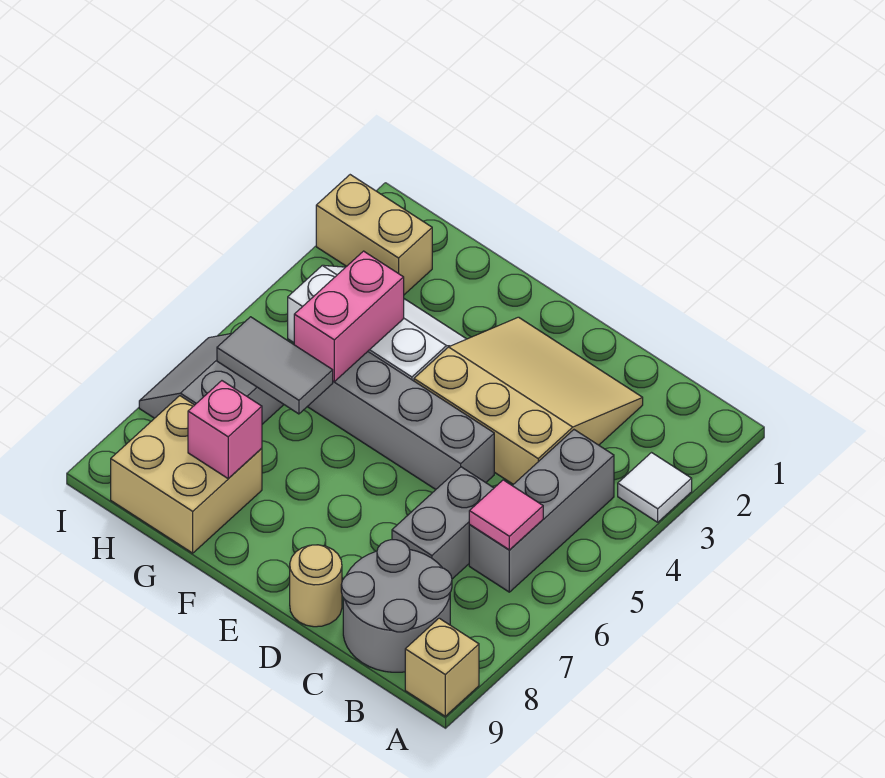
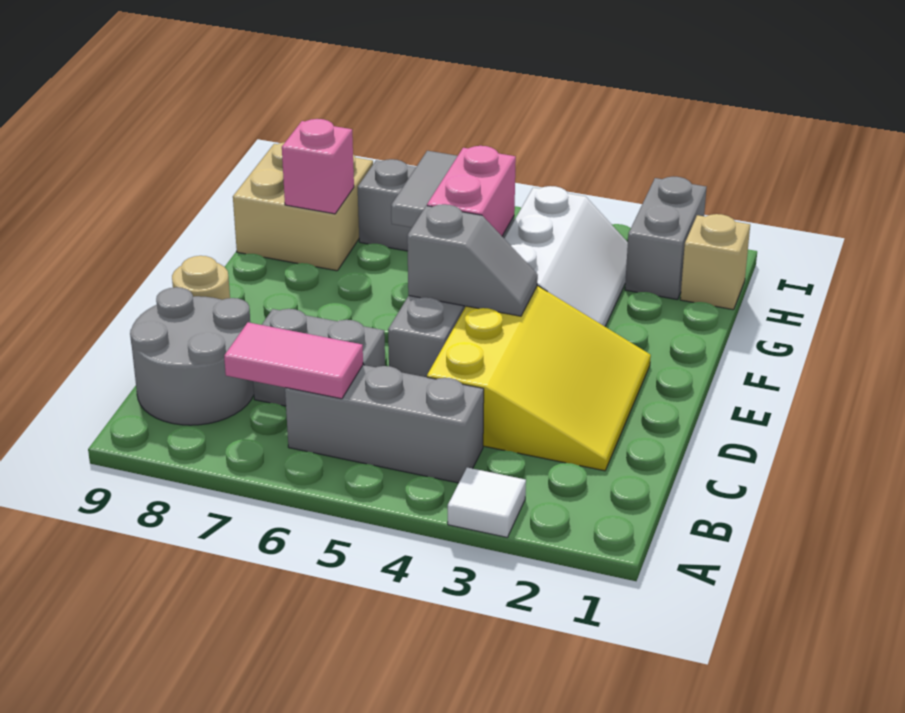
tan 1x1 brick [405,618,479,716] -> tan 1x1 brick moved to [680,214,750,310]
pink 1x1 tile [469,480,543,550] -> pink 1x2 tile [224,322,363,399]
tan 3x3 slope [414,317,643,484] -> yellow 3x3 slope [427,286,651,471]
none -> grey 1x2 slope [407,204,538,316]
pink 1x2 brick [294,251,404,382] -> pink 1x2 brick turned to [427,146,516,236]
tan 1x2 brick [316,175,432,295] -> grey 1x2 brick [625,177,707,300]

